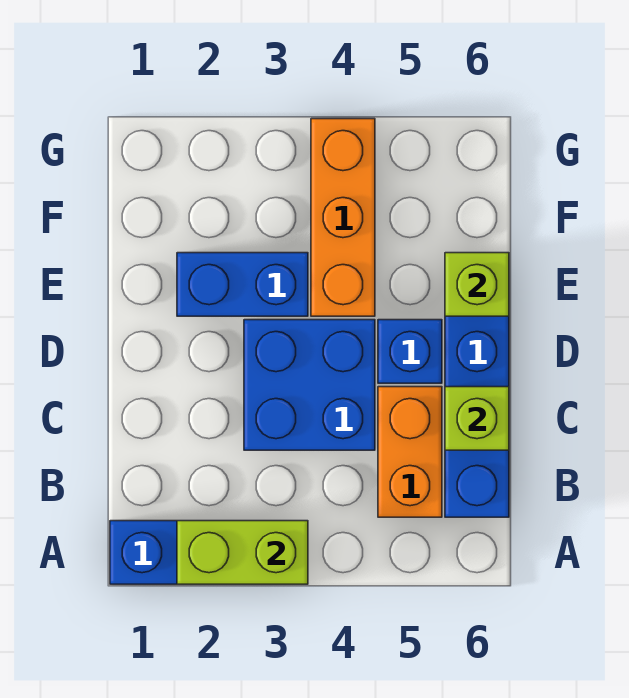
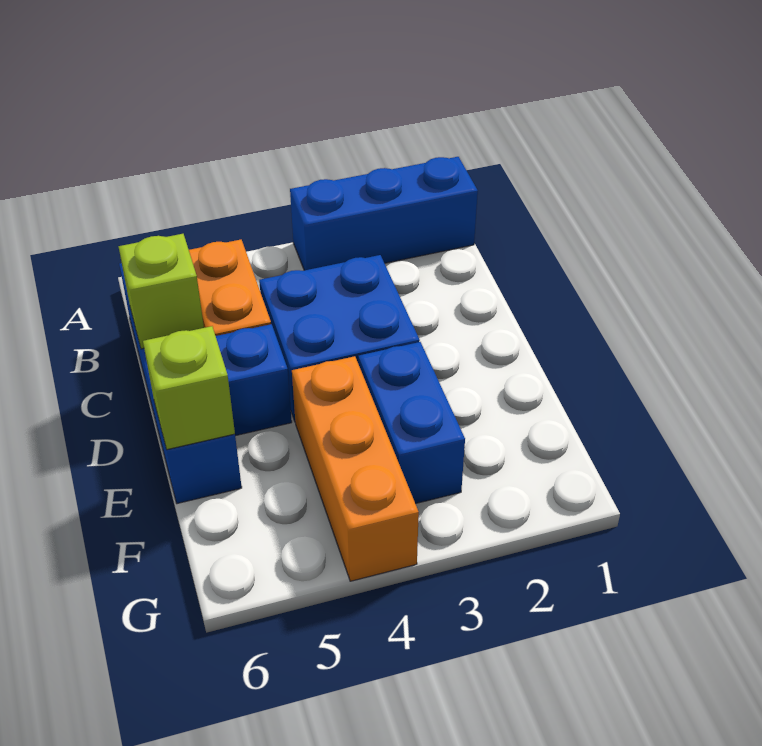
lime 1x2 brick [177,521,308,584] -> none
blue 1x2 brick [177,253,308,316] -> blue 1x2 brick turned to [358,342,465,504]

